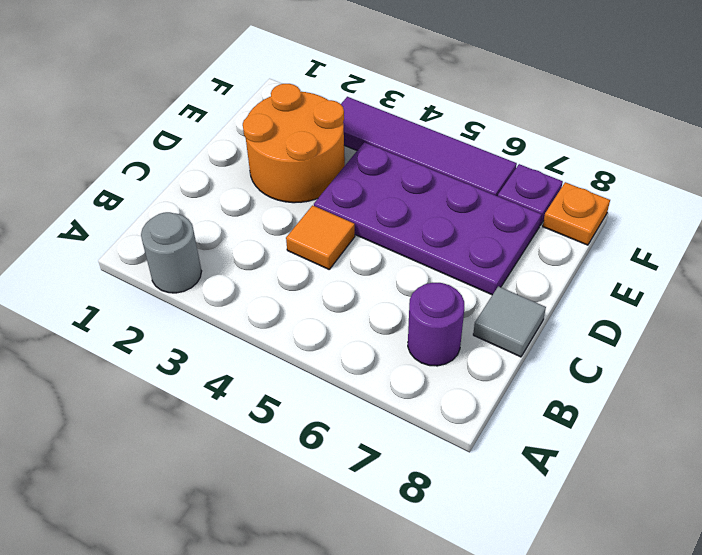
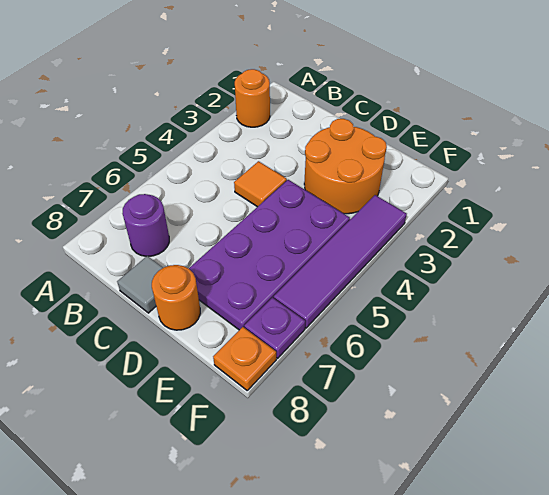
grey 1x1 round brick [141,212,202,293] -> orange 1x1 round brick [235,69,270,127]
none -> orange 1x1 round brick [152,265,200,330]

